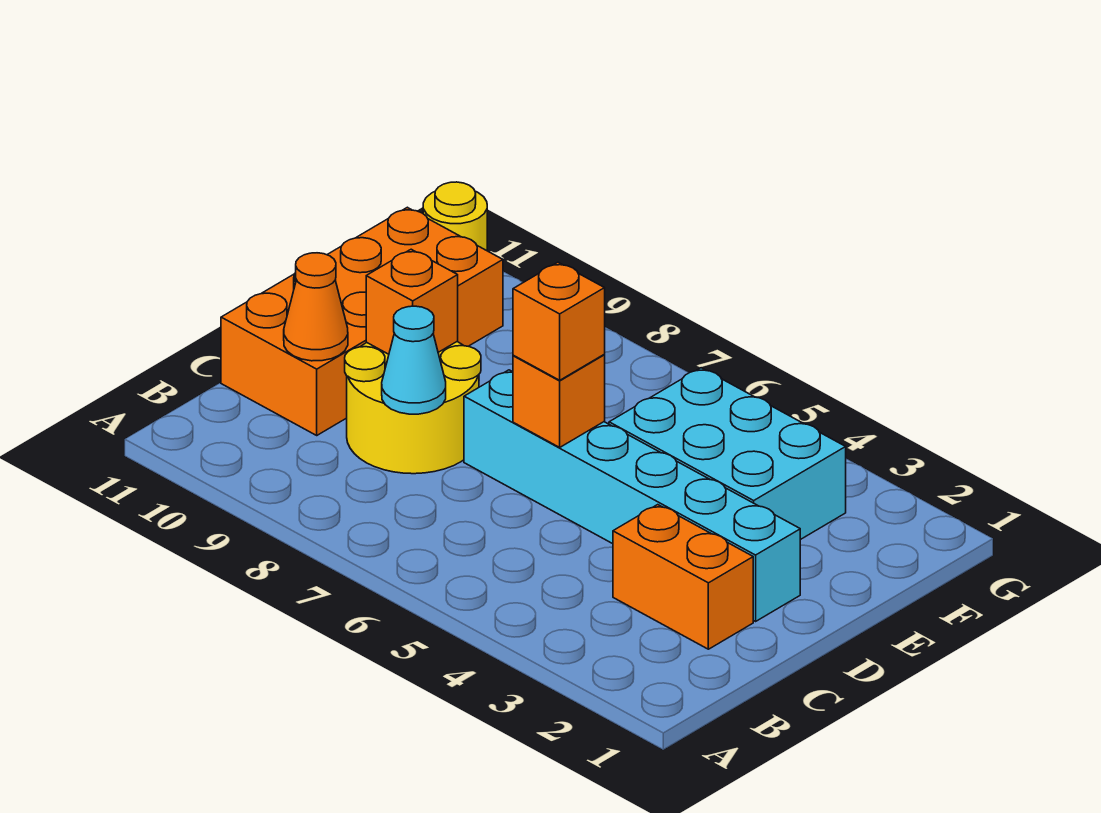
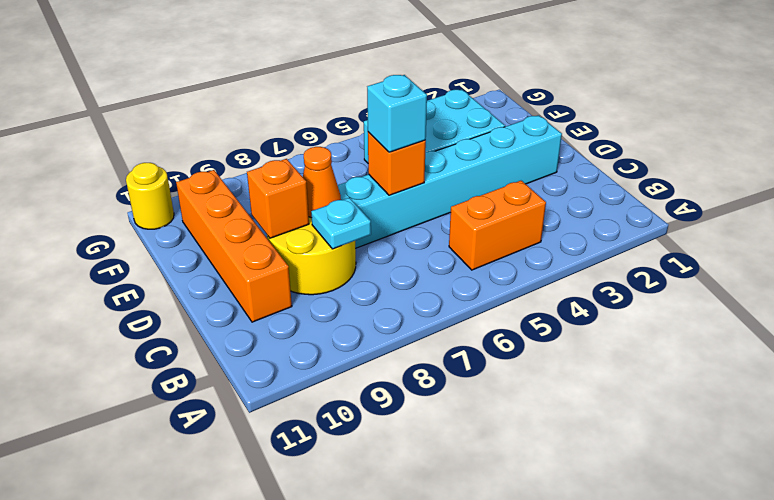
orange 1x2 brick [613,505,753,649] -> orange 1x2 brick moved to [449,181,546,270]
cyan 1x1 cone [382,306,446,414] -> cyan 1x1 plate [311,198,371,249]
orange 2x4 brick [221,207,503,435] -> orange 1x4 brick [176,170,292,322]
orange 1x1 cone [284,253,348,361] -> orange 1x1 cone moved to [303,147,341,218]
orange 1x1 brick [513,262,605,380] -> cyan 1x1 brick [367,75,427,152]

